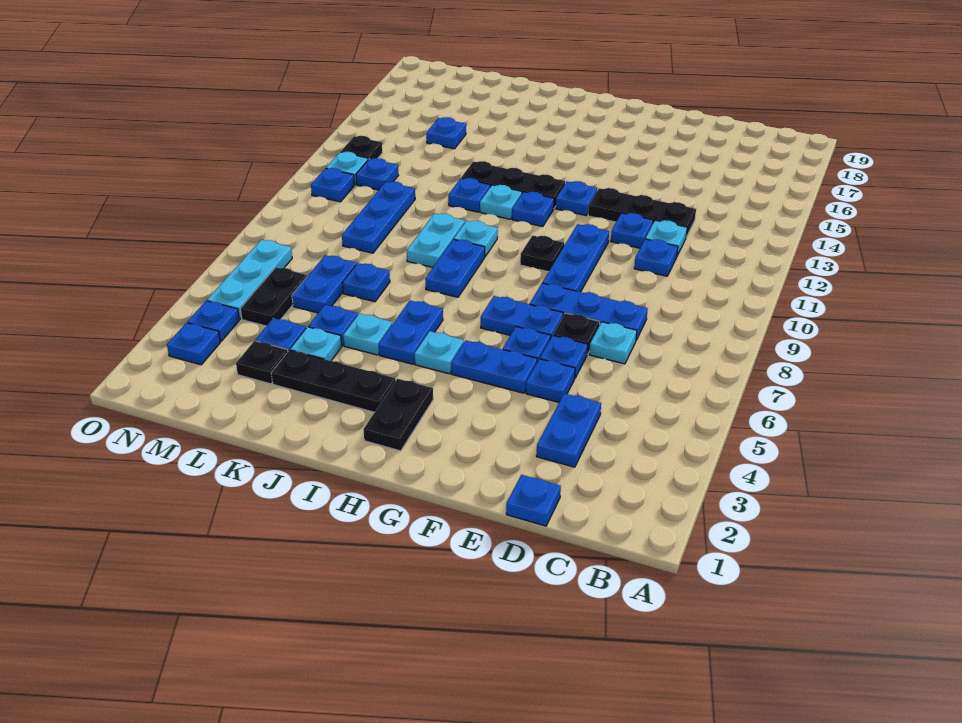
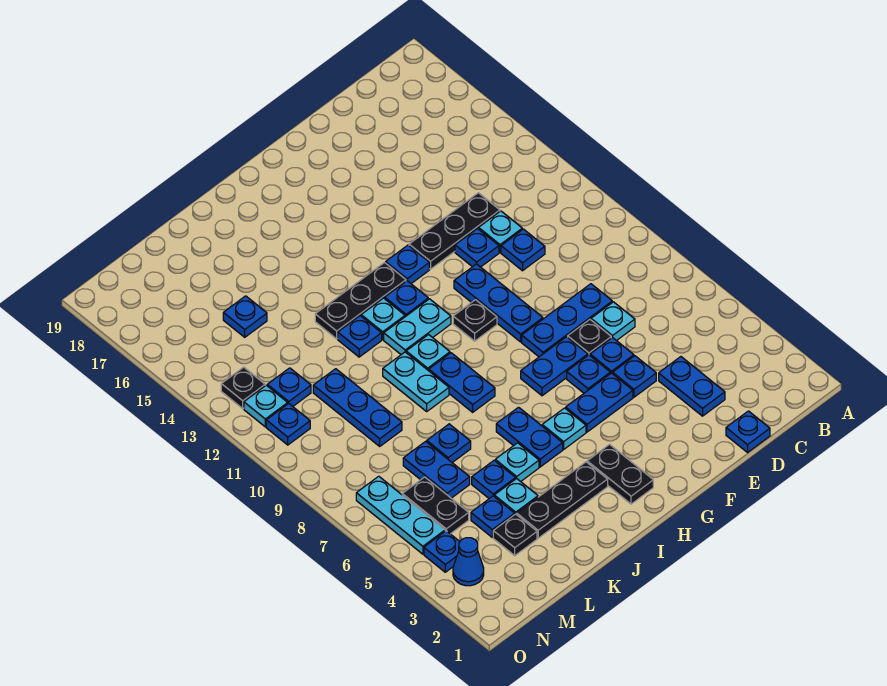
none -> cyan 1x2 plate [384,299,451,355]
blue 1x1 plate [167,323,220,365] -> blue 1x1 cone [453,538,484,586]

